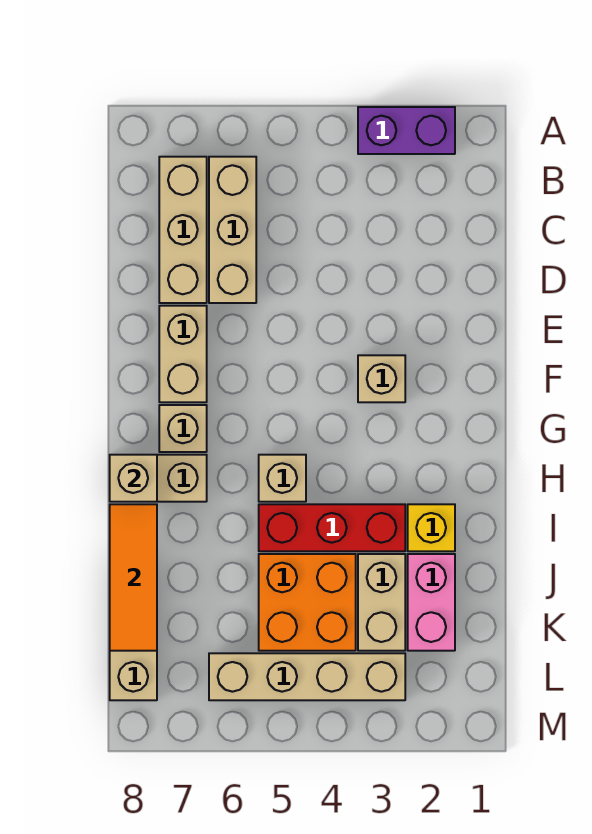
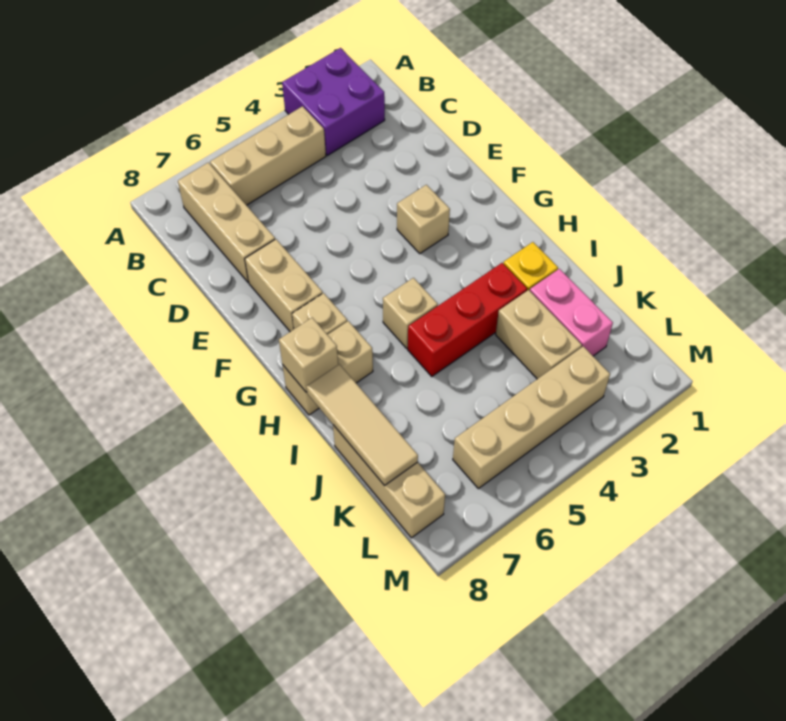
purple 1x2 brick [358,107,455,154] -> purple 2x2 brick [282,48,385,155]
tan 1x3 brick [209,157,256,303] -> tan 1x3 brick turned to [210,106,326,205]
orange 1x3 tile [110,504,157,651] -> tan 1x3 tile [307,364,418,486]
orange 2x2 brick [259,554,356,651] -> none

